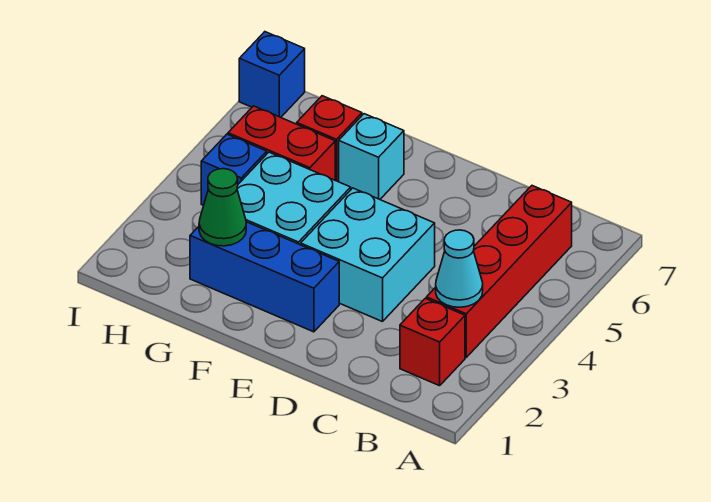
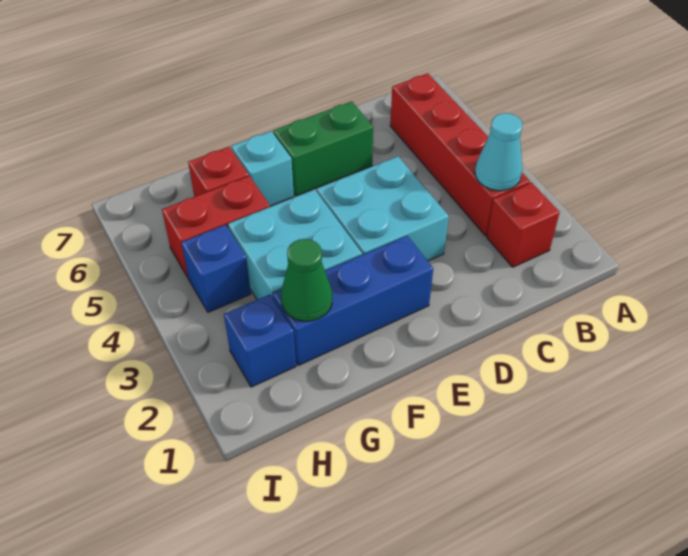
none -> green 1x2 brick [274,102,373,196]
blue 1x1 brick [239,32,305,117] -> blue 1x1 brick moved to [224,295,296,387]

